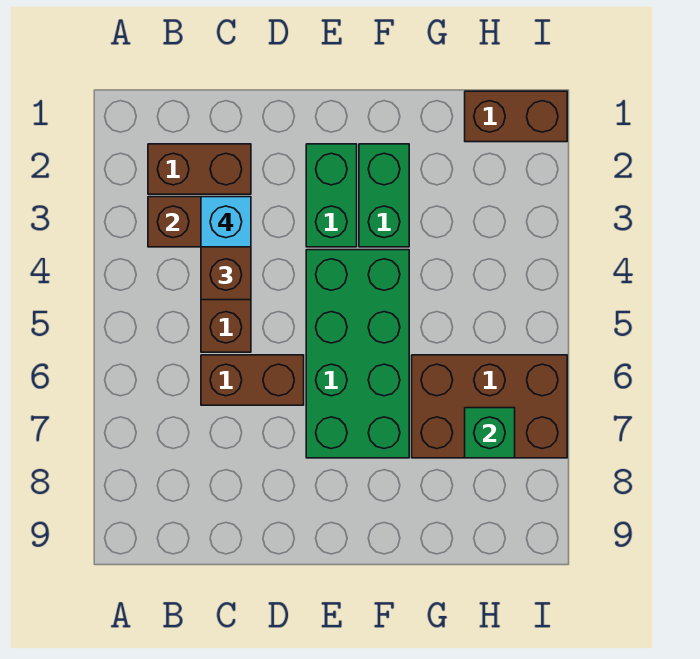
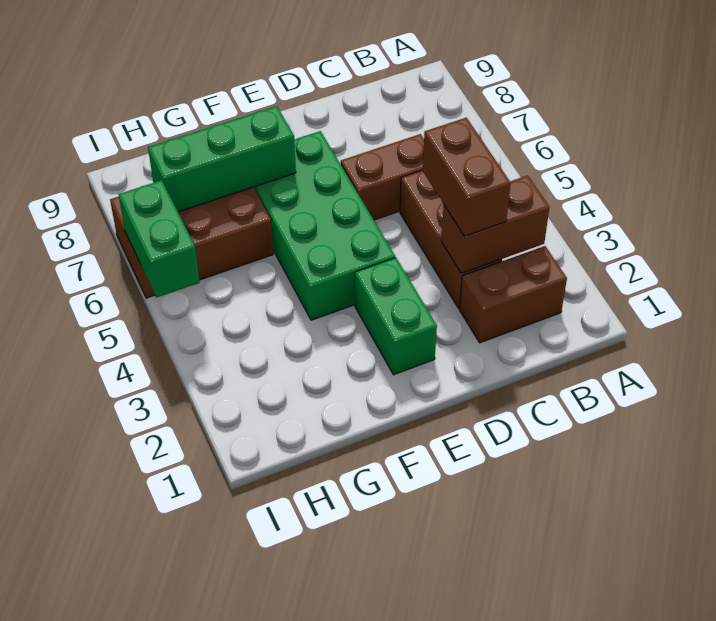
cyan 1x1 brick [201,197,251,247] -> none
green 1x2 brick [359,144,409,247] -> green 1x2 brick moved to [118,180,200,297]
brown 1x2 brick [465,91,567,142] -> none
green 1x1 brick [465,408,515,458] -> green 1x3 brick [148,106,296,212]

